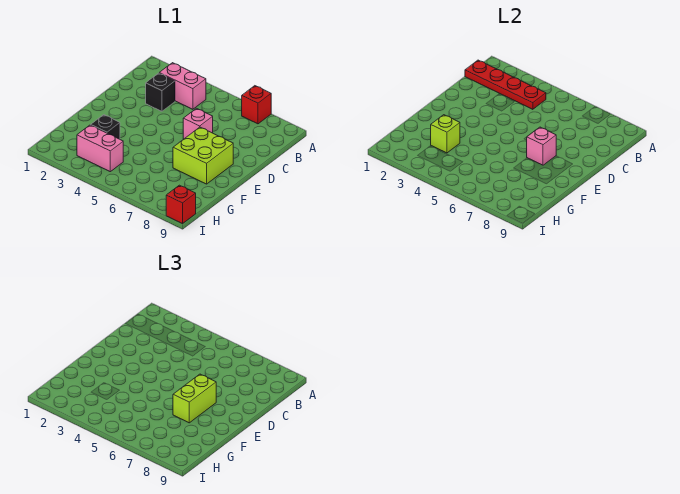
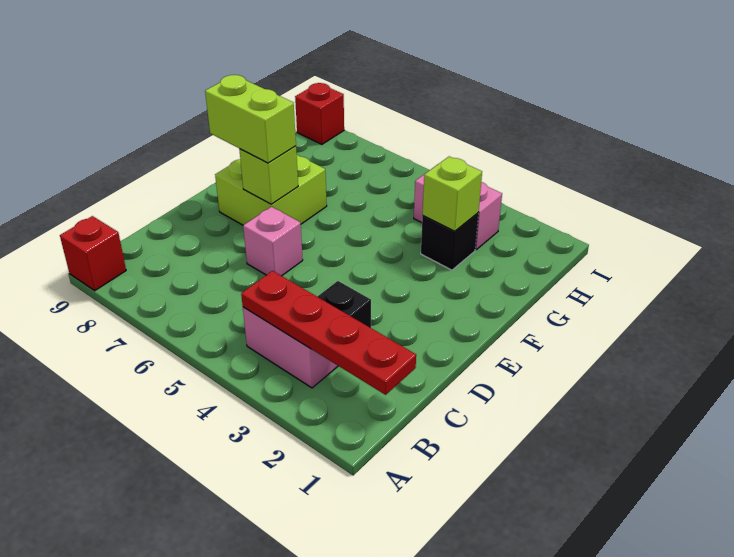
red 1x1 brick [241,86,271,124] -> red 1x1 brick moved to [60,216,126,291]
pink 1x1 brick [527,127,556,165] -> lime 1x1 brick [239,146,298,204]
lime 1x2 brick [173,374,216,423] -> lime 1x2 brick turned to [205,75,296,163]

